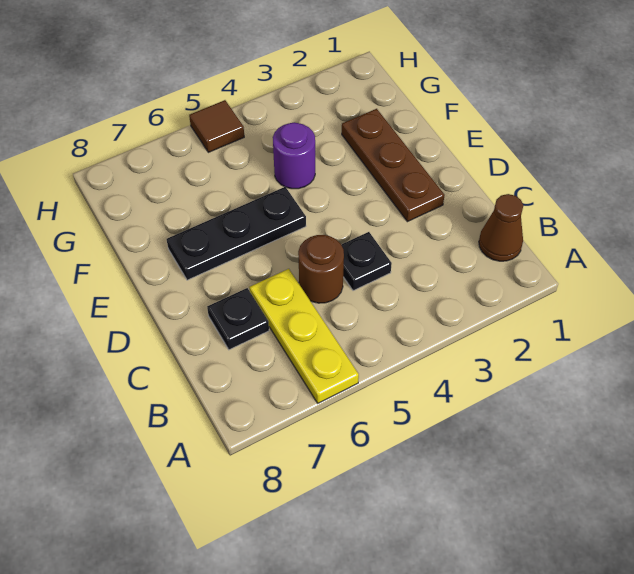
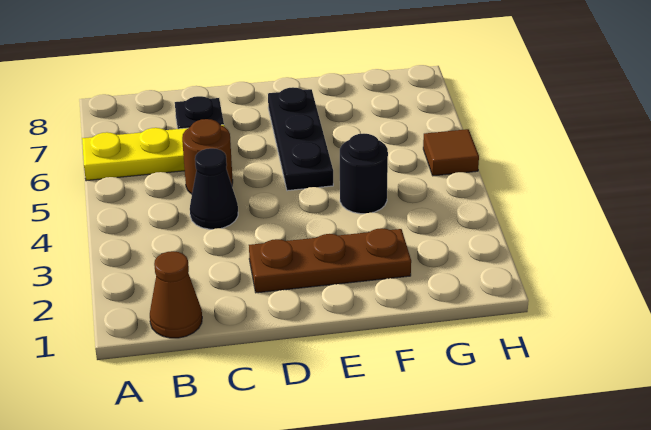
black 1x1 plate [341,232,392,291] -> black 1x1 cone [190,148,238,229]
purple 1x1 round brick [273,122,315,189] -> black 1x1 round brick [340,134,388,214]

